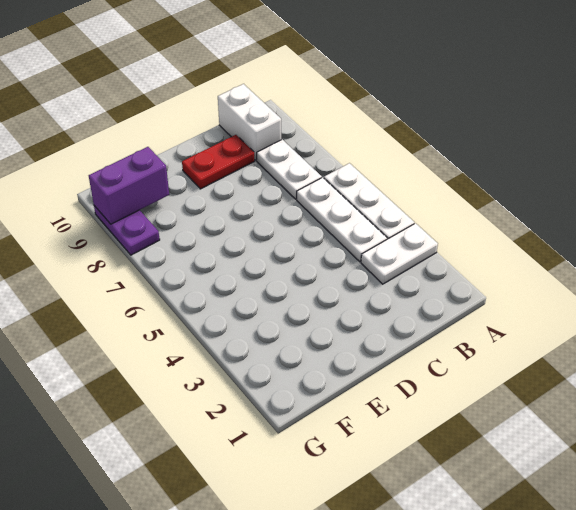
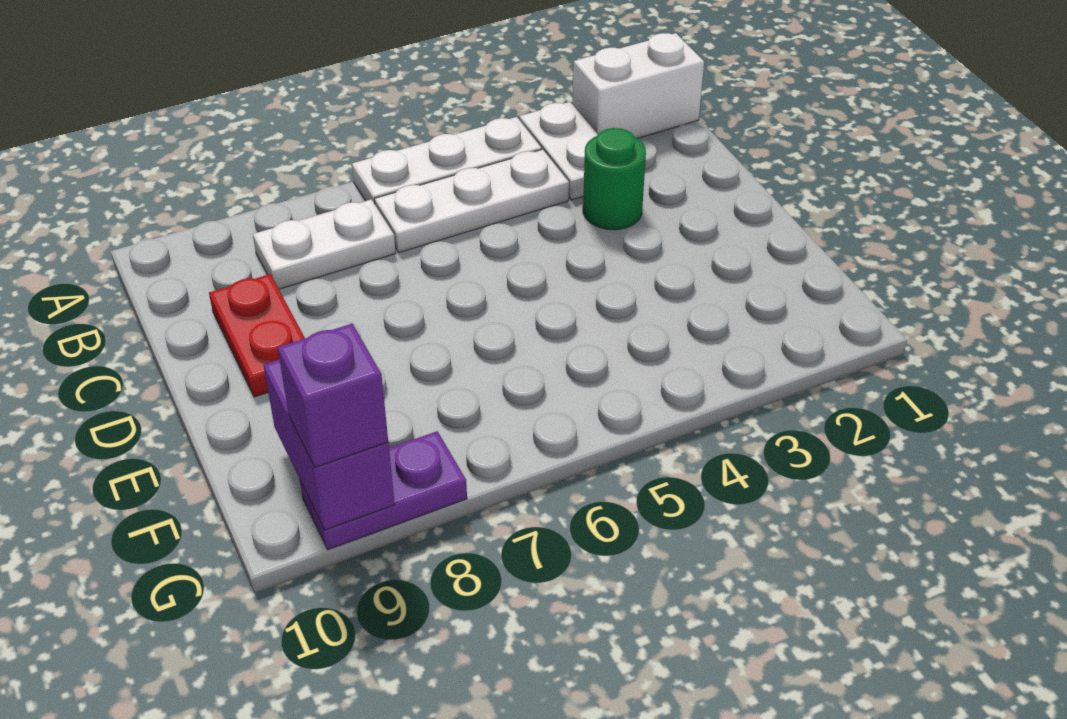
white 1x2 brick [218,84,281,160] -> white 1x2 brick moved to [573,33,704,138]
none -> green 1x1 round brick [583,128,646,230]
none -> purple 1x1 brick [277,324,388,467]

